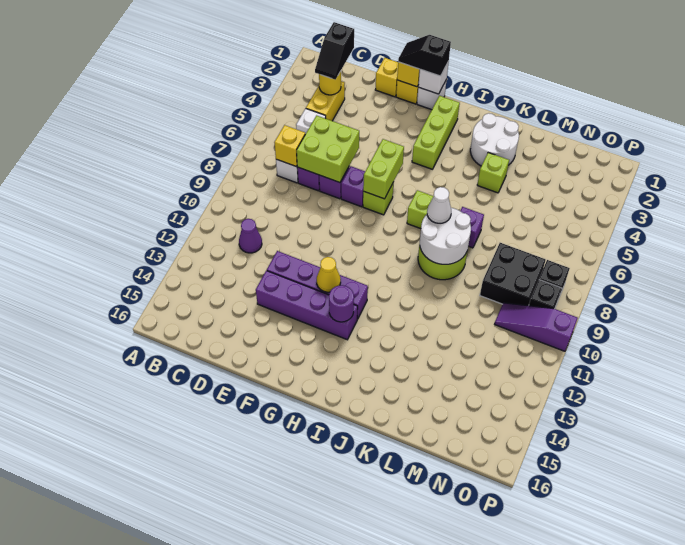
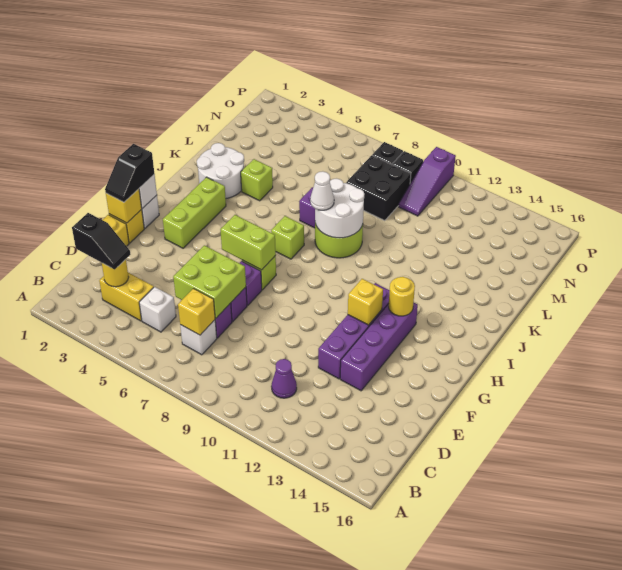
yellow 1x1 cone [317,257,341,292] -> yellow 1x1 brick [348,279,383,325]
lime 1x3 brick [412,96,460,169] -> lime 1x3 brick turned to [163,177,226,248]
purple 1x1 round brick [329,285,354,322] -> yellow 1x1 round brick [389,277,415,316]

